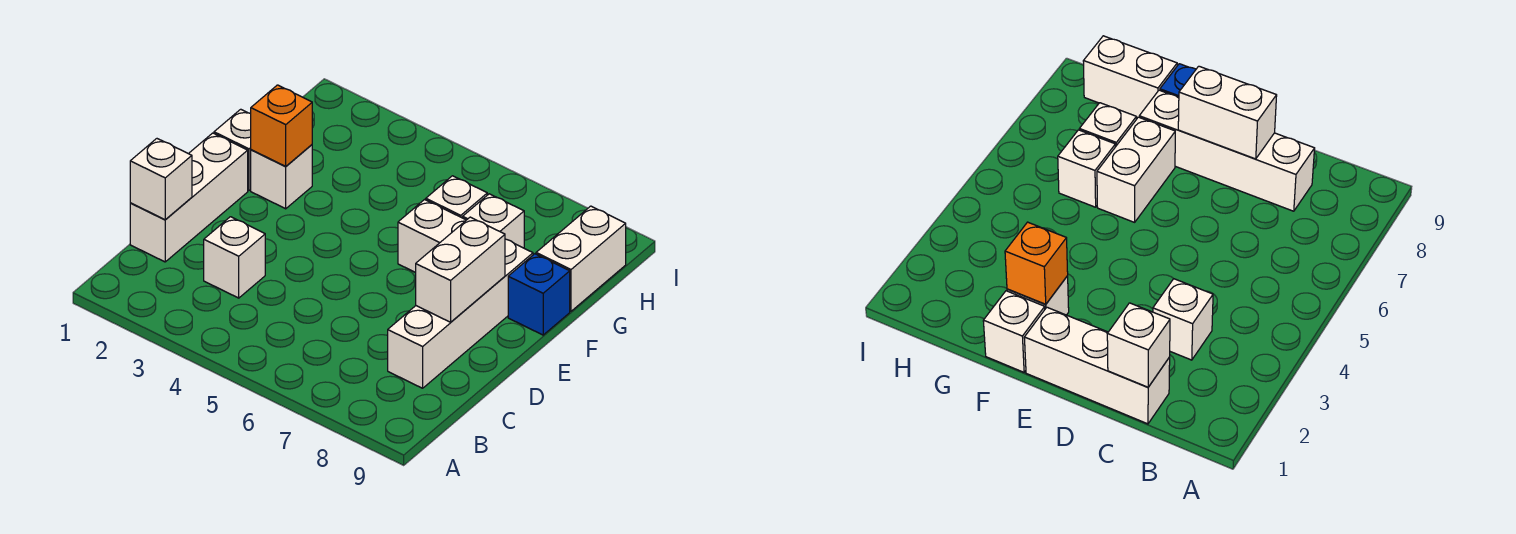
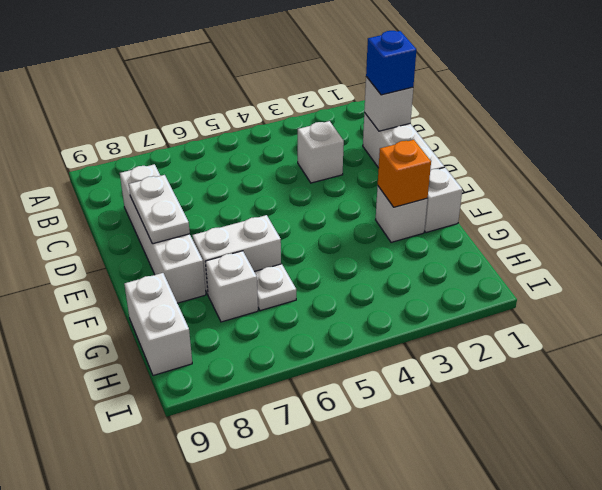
white 1x2 brick [416,217,505,322] -> white 1x2 plate [129,175,190,244]
blue 1x1 brick [508,254,570,335] -> blue 1x1 brick moved to [366,31,416,95]
white 1x1 brick [426,176,487,218] -> white 1x1 plate [255,264,296,311]

